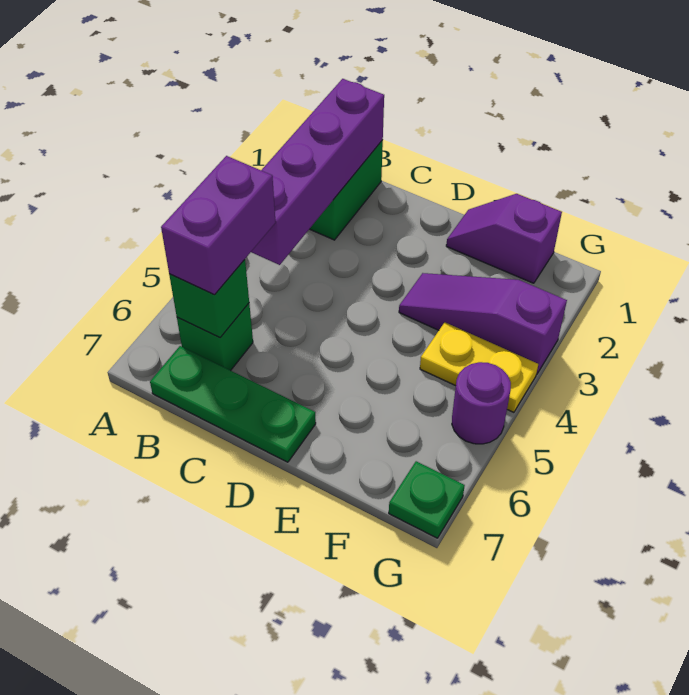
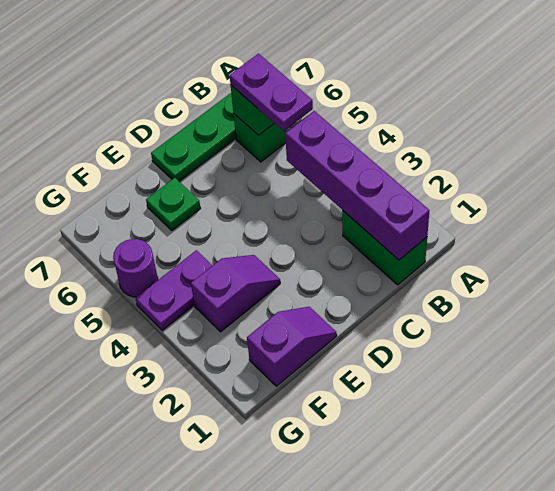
purple 1x2 brick [161,156,276,295] -> purple 1x2 plate [230,54,313,131]
purple 1x3 slope [399,273,567,373] -> purple 1x2 slope [191,255,280,332]
yellow 1x2 plate [420,322,538,412] -> purple 1x2 plate [136,250,213,330]
green 1x1 plate [389,461,465,538] -> green 1x1 plate moved to [146,178,200,230]

